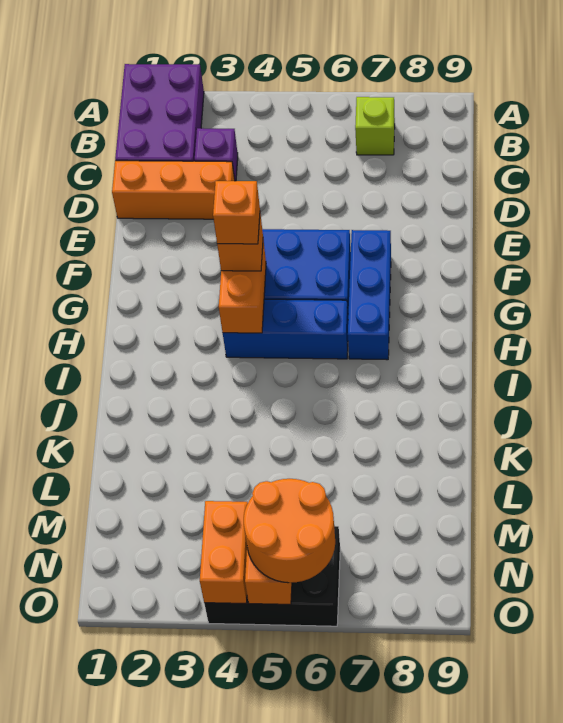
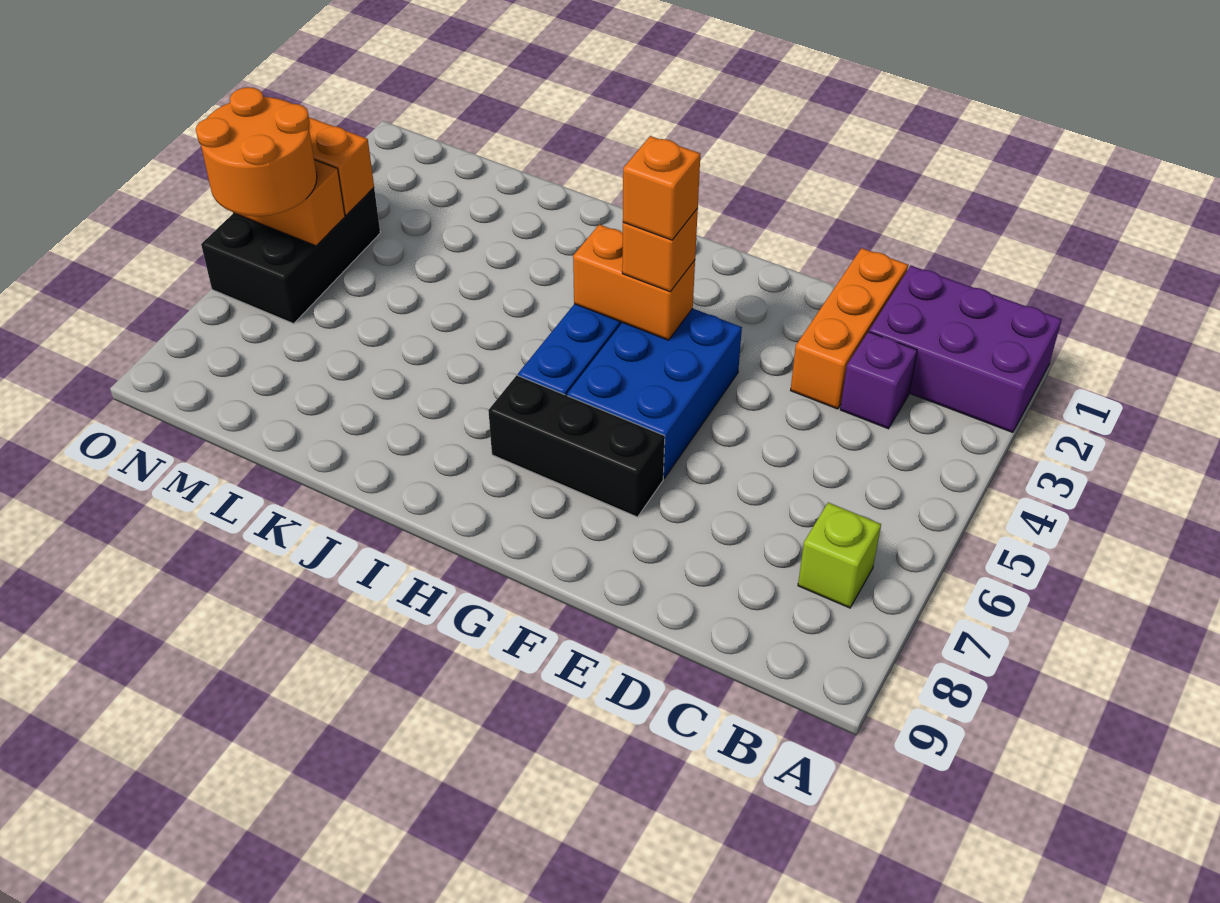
blue 1x3 brick [348,230,391,360] -> black 1x3 brick [488,375,665,517]

